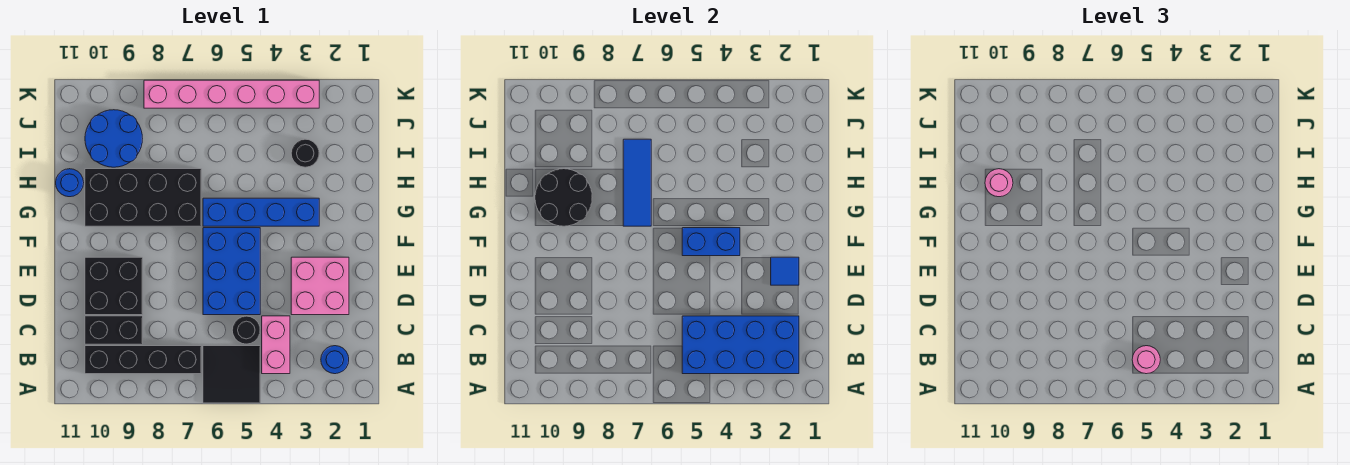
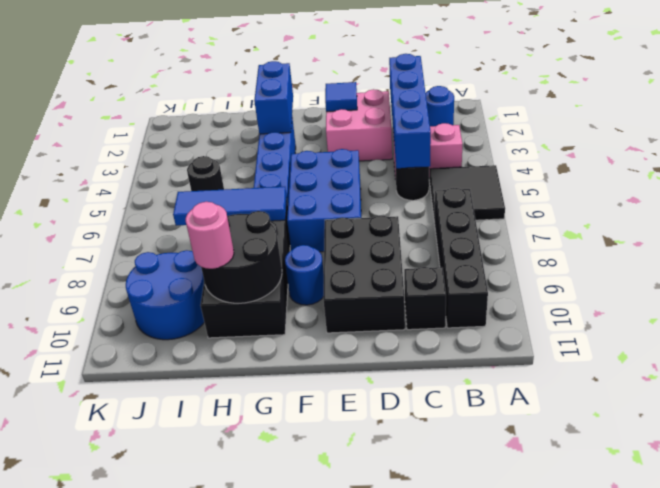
blue 2x4 brick [682,316,799,374] -> blue 1x4 brick [389,54,431,168]
pink 1x1 round brick [1132,346,1160,374] -> none
black 1x2 brick [85,316,143,344] -> black 1x1 brick [404,267,446,330]
blue 2x3 brick [203,228,260,315] -> blue 2x3 brick turned to [287,149,361,252]
black 2x2 brick [85,257,143,315] -> black 2x3 brick [323,216,405,333]
blue 1x2 brick [682,228,740,256] -> blue 1x2 brick moved to [254,61,293,134]
blue 1x1 round brick [56,169,84,197] -> blue 1x1 round brick moved to [285,245,324,305]
black 1x1 round brick [291,139,319,167] -> black 1x1 round brick moved to [187,156,224,191]
pink 1x6 brick [144,80,319,108] -> none

